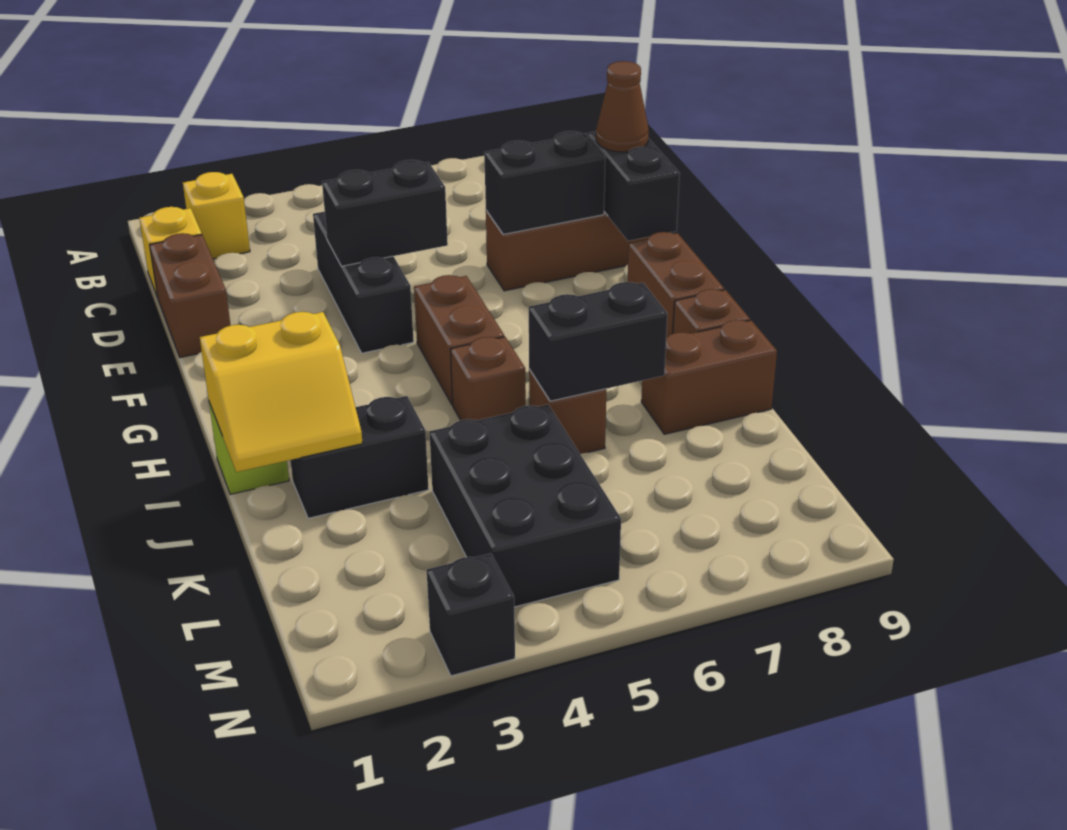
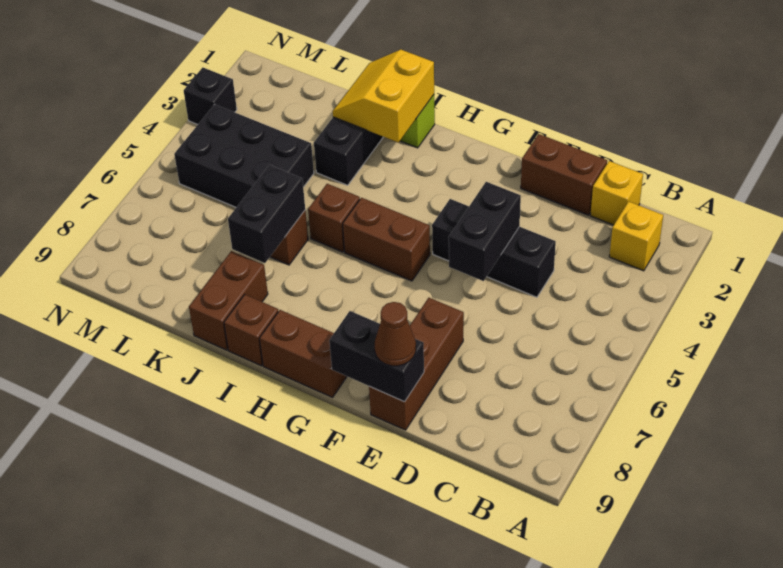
black 1x2 brick [484,131,605,234] -> none

